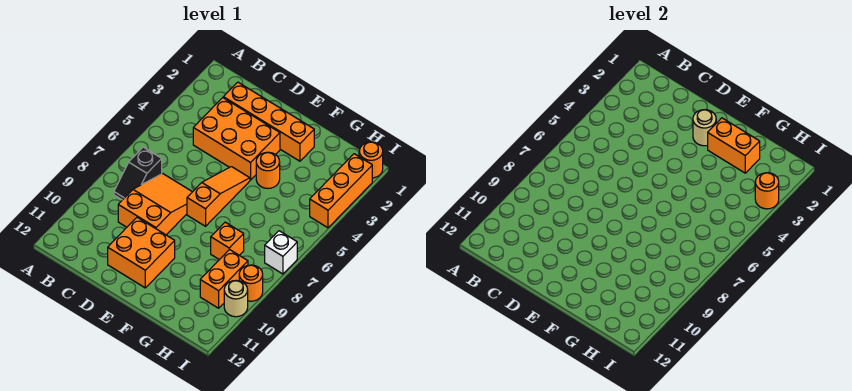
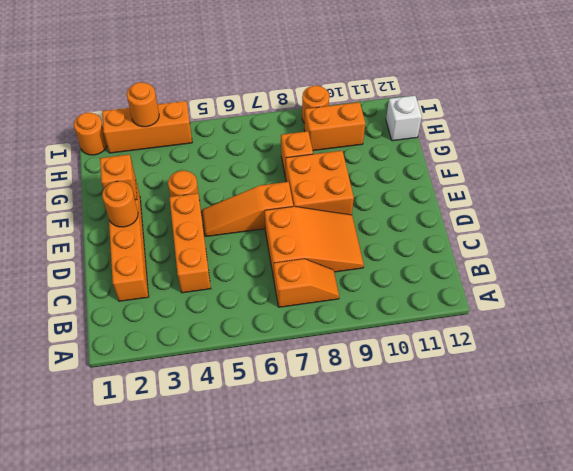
black 1x2 slope [114,147,162,200] -> orange 1x2 slope [274,259,339,307]
orange 2x3 brick [193,98,280,180] -> orange 1x3 brick [169,193,211,293]
orange 2x3 slope [118,174,192,235] -> orange 2x3 slope turned to [265,206,364,278]
orange 2x2 brick [108,217,175,288] -> orange 2x2 brick moved to [286,151,354,215]
tan 1x1 round brick [693,110,716,146] -> orange 1x1 round brick [102,181,138,227]
orange 1x2 brick [708,118,760,173] -> orange 1x1 brick [100,154,137,200]
white 1x1 brick [265,231,297,274] -> white 1x1 brick moved to [386,96,422,141]
tan 1x1 round brick [224,281,248,317] -> none

